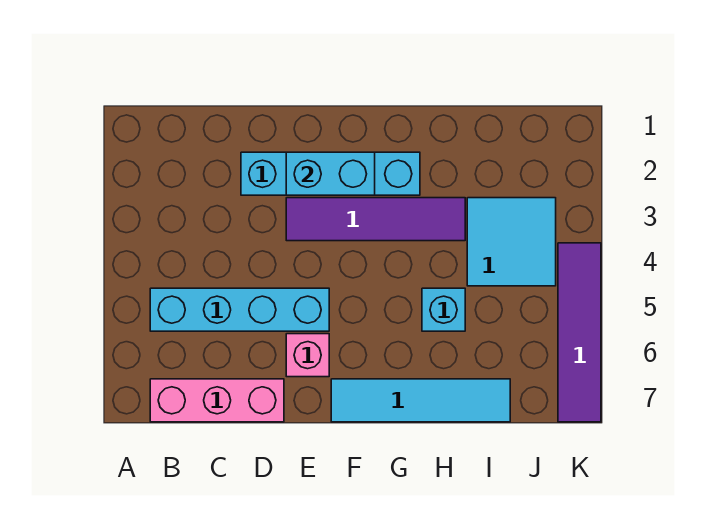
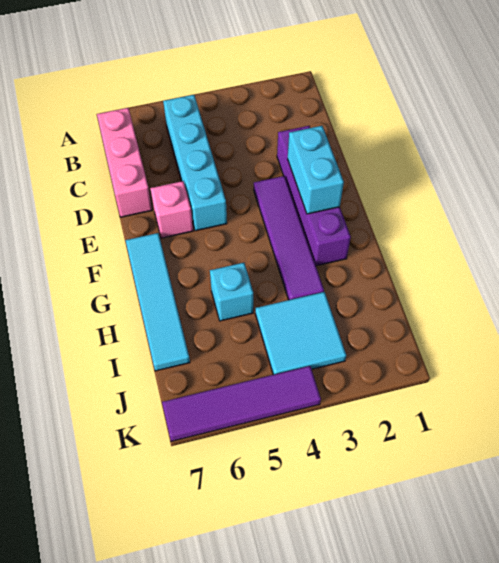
cyan 1x4 brick [241,152,420,195] -> purple 1x4 brick [277,126,351,266]

